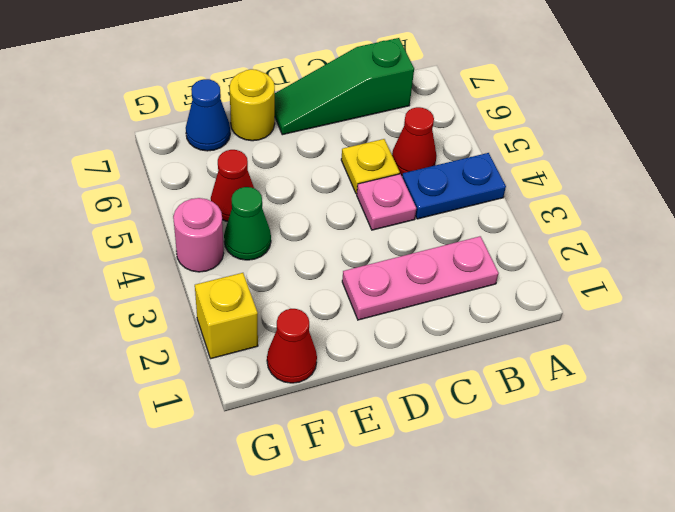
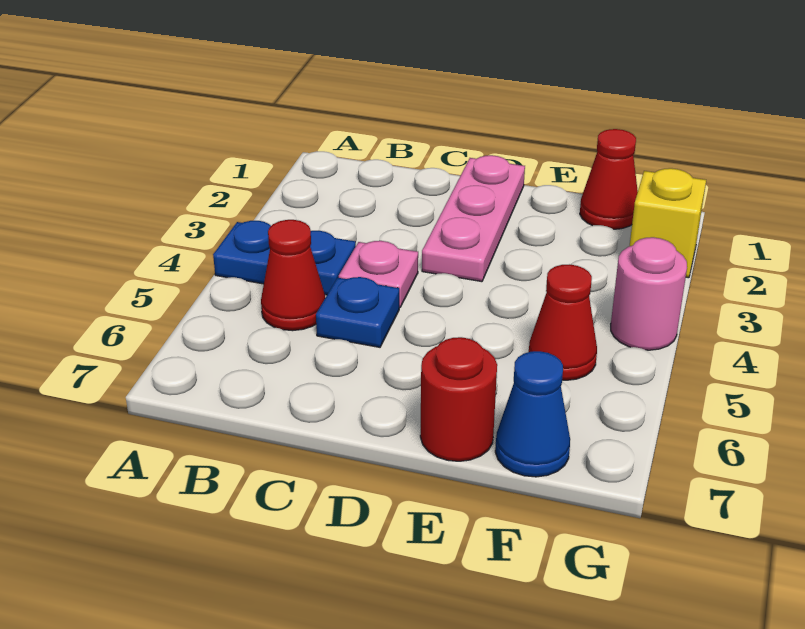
pink 1x3 plate [342,236,499,320] -> pink 1x3 plate turned to [422,155,525,282]
green 1x3 slope [275,38,414,135] -> none
yellow 1x1 plate [341,139,400,194] -> blue 1x1 plate [316,277,399,347]
yellow 1x1 round brick [230,69,275,141] -> red 1x1 round brick [420,337,497,461]
green 1x1 cone [224,187,271,260] -> none

